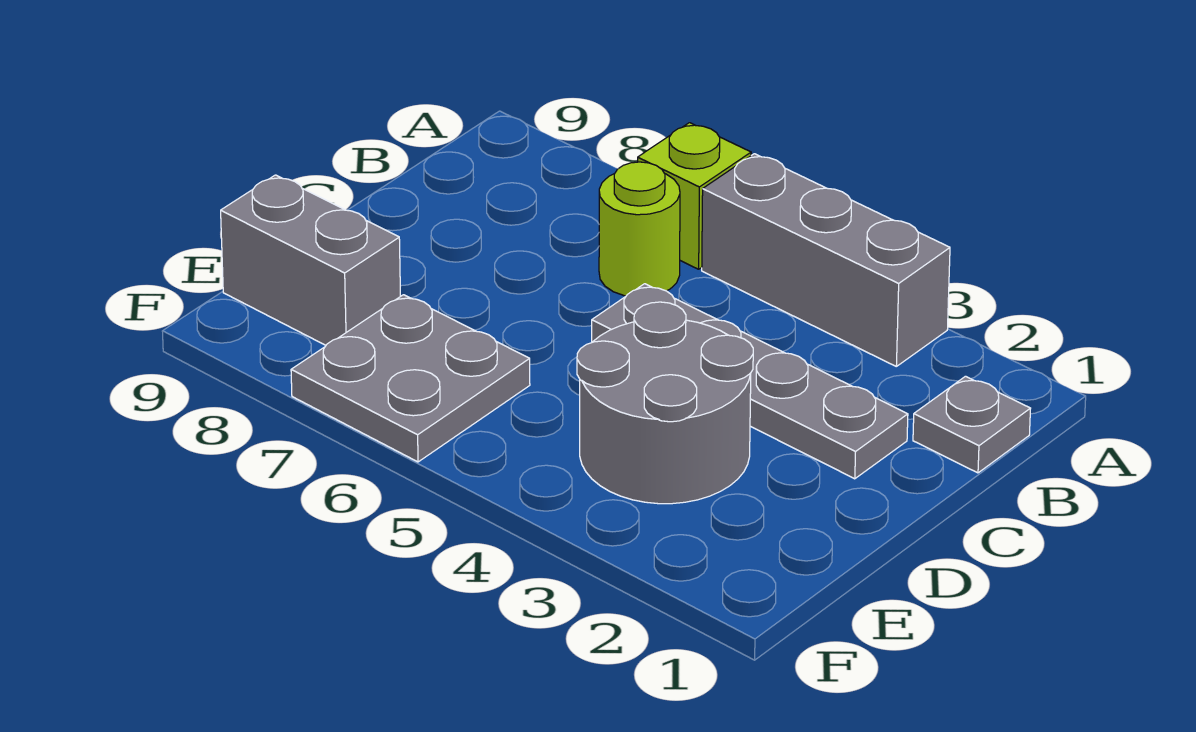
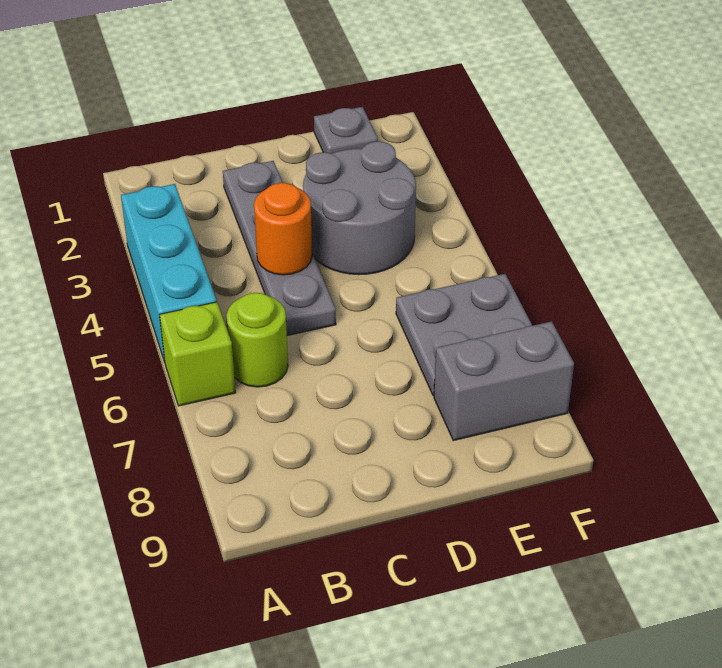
grey 1x3 brick [702,154,950,366] -> cyan 1x3 brick [121,184,217,362]
grey 1x1 plate [913,376,1031,473] -> grey 1x1 plate moved to [314,107,378,154]
none -> orange 1x1 round brick [254,183,312,275]
grey 1x2 brick [221,175,401,345] -> grey 1x2 brick turned to [434,321,574,441]

